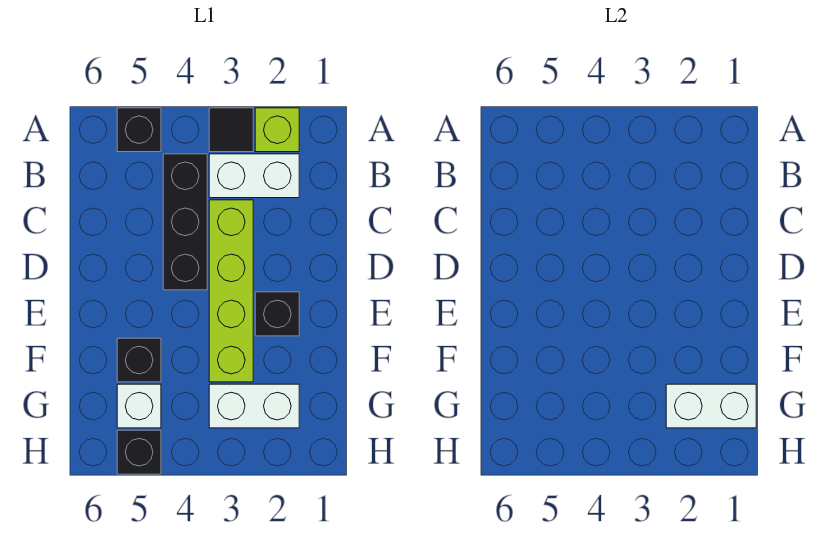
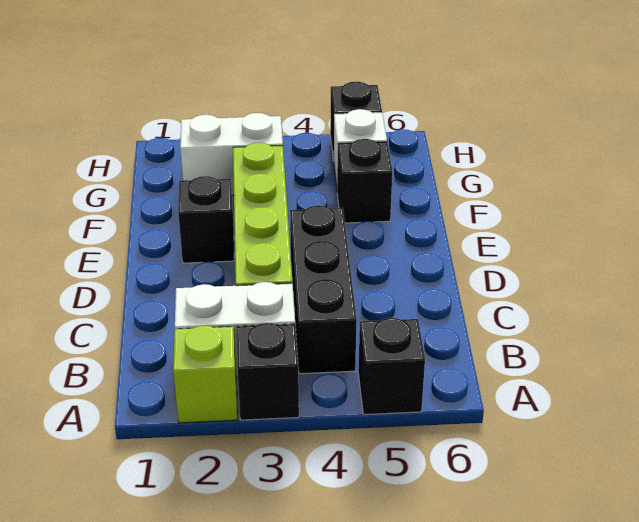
black 1x1 tile [209,108,253,152] -> black 1x1 brick [237,323,299,420]
white 1x2 brick [666,384,756,428] -> none

